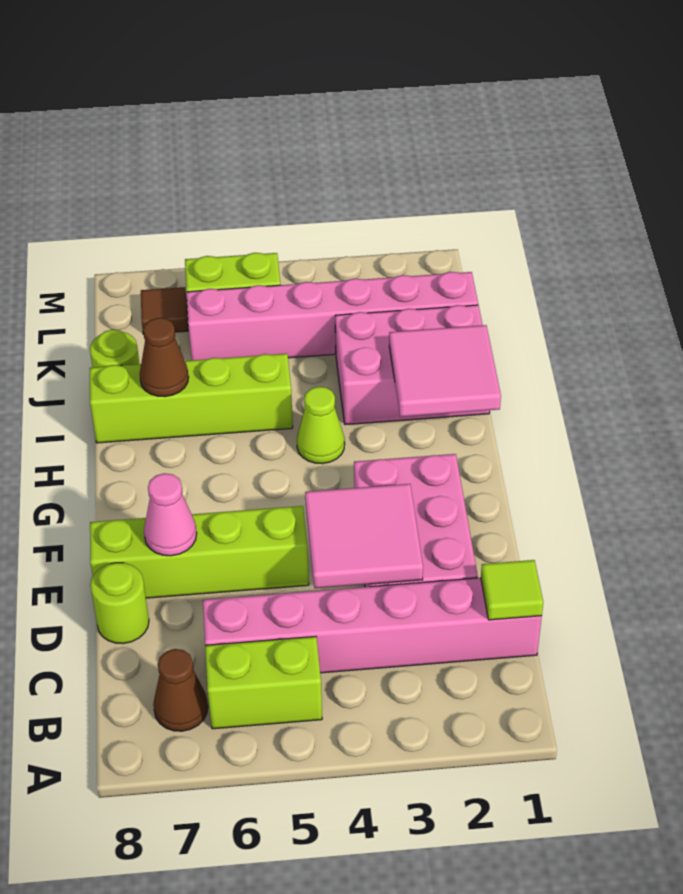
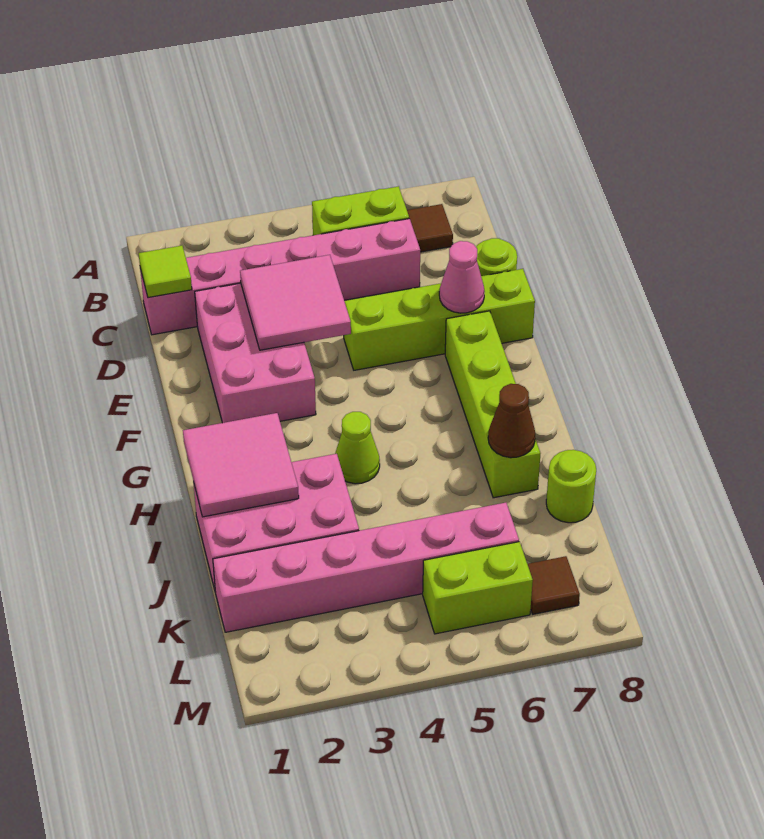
brown 1x1 cone [153,649,208,731] -> brown 1x1 tile [407,204,453,252]
lime 1x4 brick [90,354,293,443] -> lime 1x4 brick turned to [445,311,540,498]

